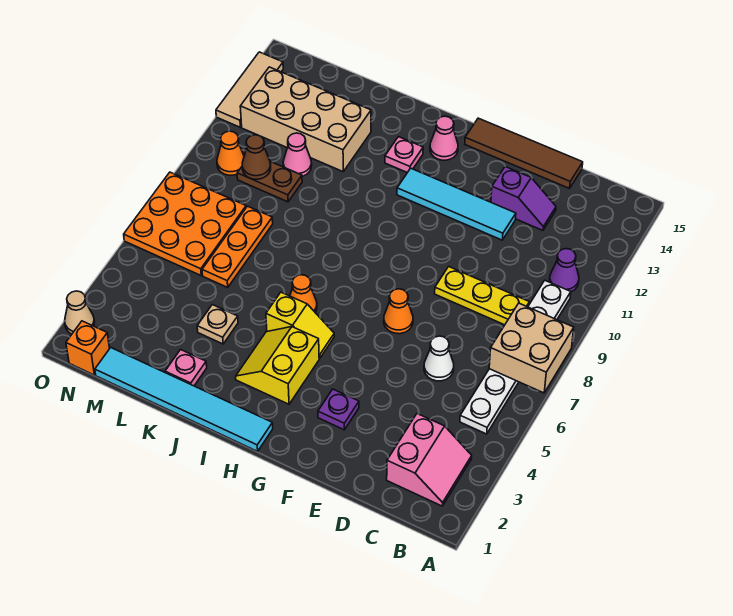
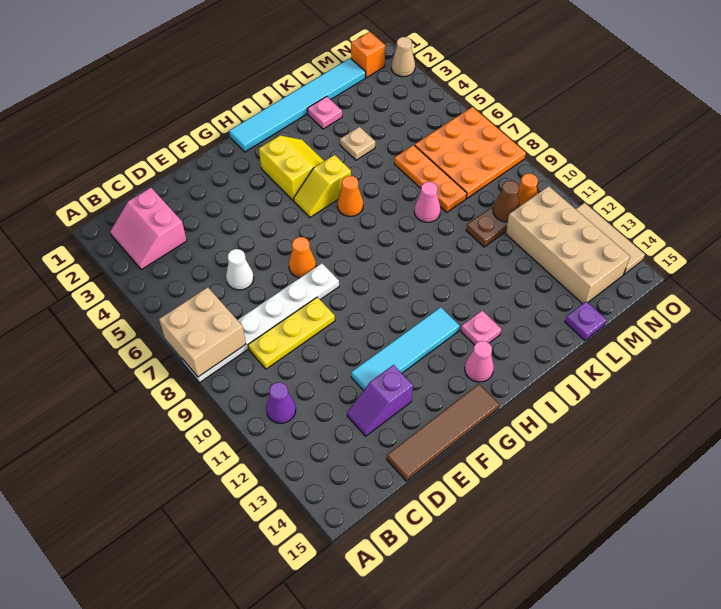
white 1x6 plate [460,280,571,434] -> white 1x6 plate turned to [182,263,339,383]
purple 1x1 plate [318,389,359,430] -> purple 1x1 plate moved to [565,301,606,340]
tan 2x4 brick [240,67,371,172] -> tan 2x4 brick turned to [505,186,630,304]
pink 1x1 cone [283,133,312,176] -> pink 1x1 cone moved to [414,182,441,222]

